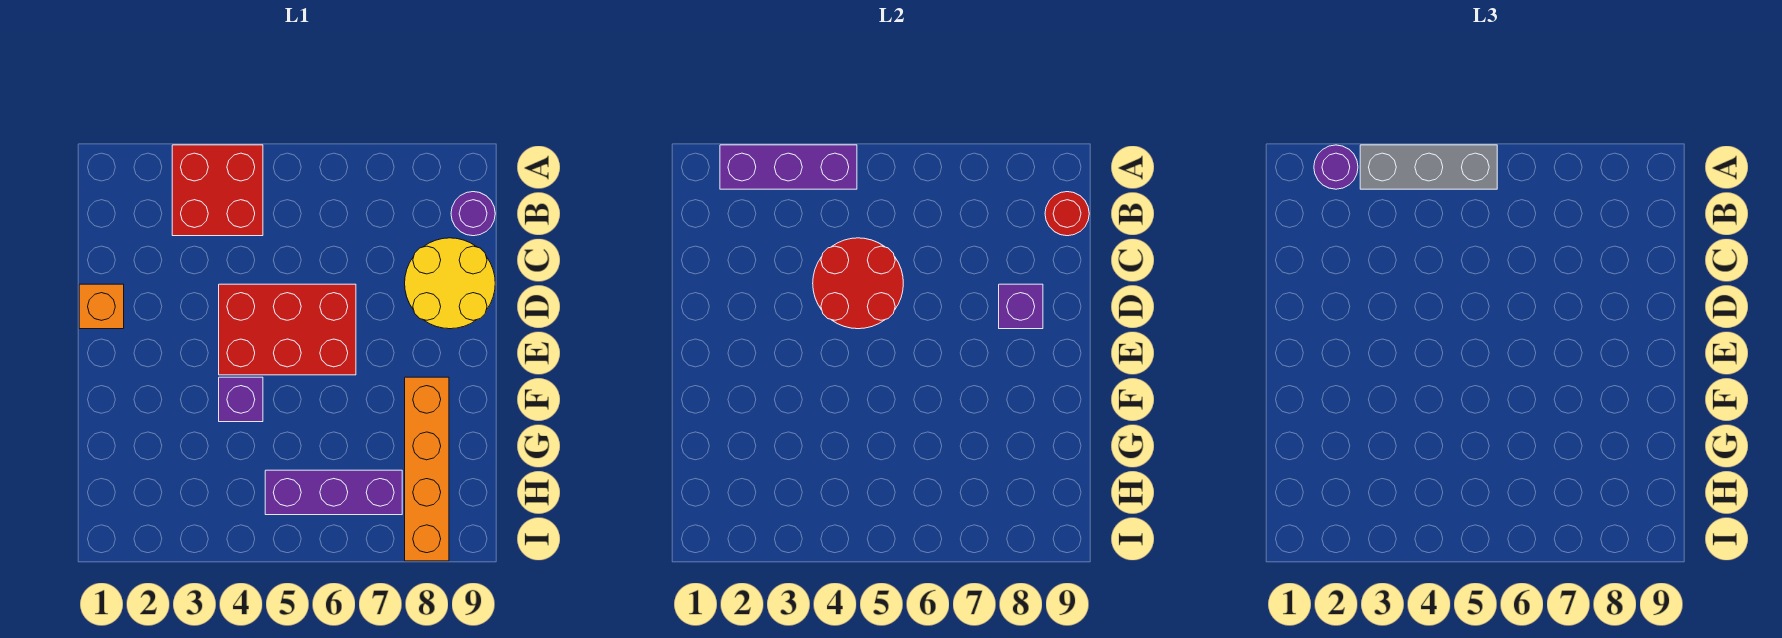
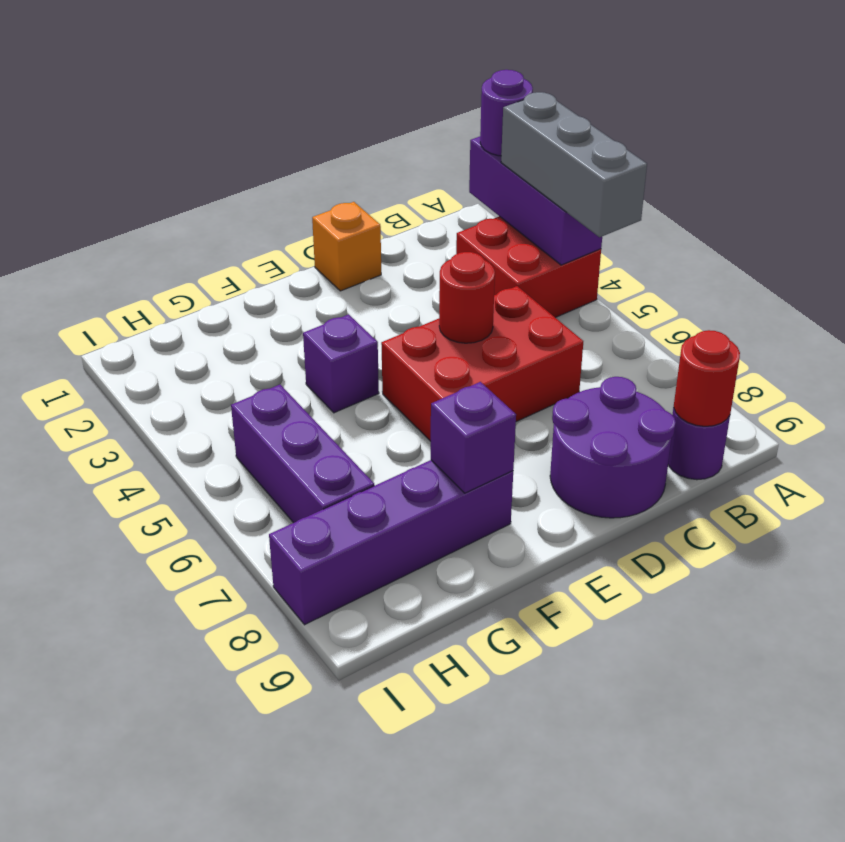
red 2x2 round brick [813,238,903,329] -> red 1x1 round brick [439,252,495,343]
yellow 2x2 round brick [405,238,495,329] -> purple 2x2 round brick [550,377,676,518]
red 2x3 brick [219,284,356,375] -> red 2x3 brick turned to [381,286,583,441]
purple 1x1 brick [999,284,1043,329] -> purple 1x1 brick moved to [431,382,516,493]
orange 1x4 brick [405,377,449,561] -> purple 1x4 brick [269,460,513,625]

